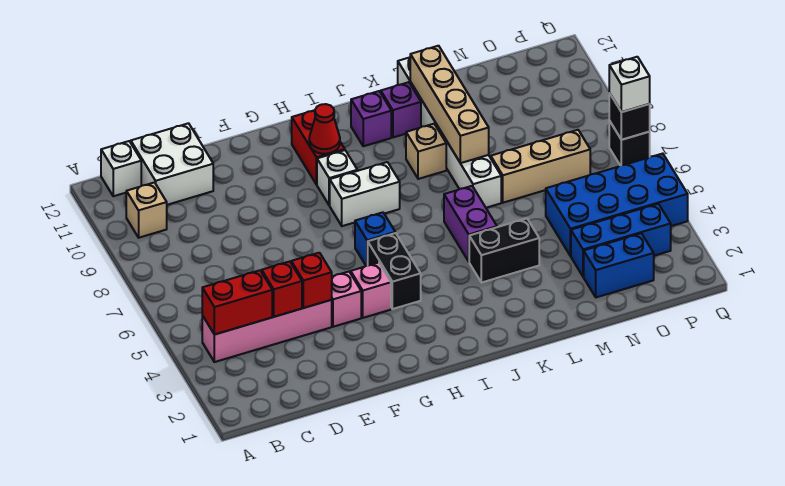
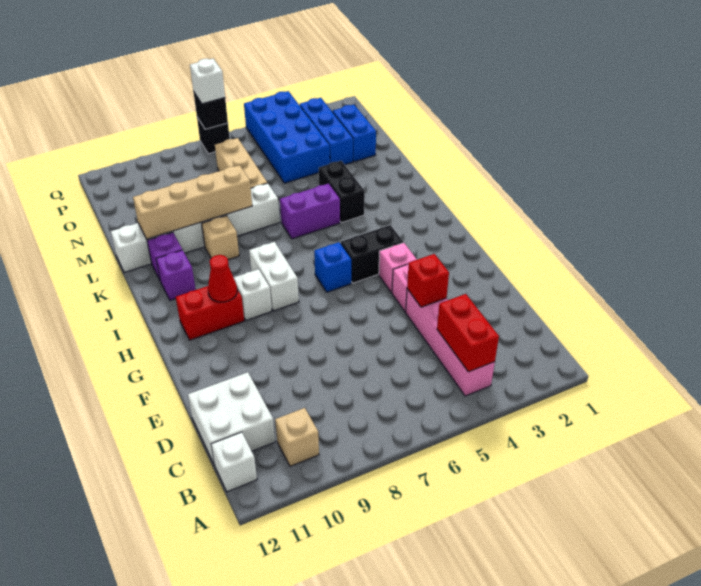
red 1x1 brick [262,261,302,317] -> none

